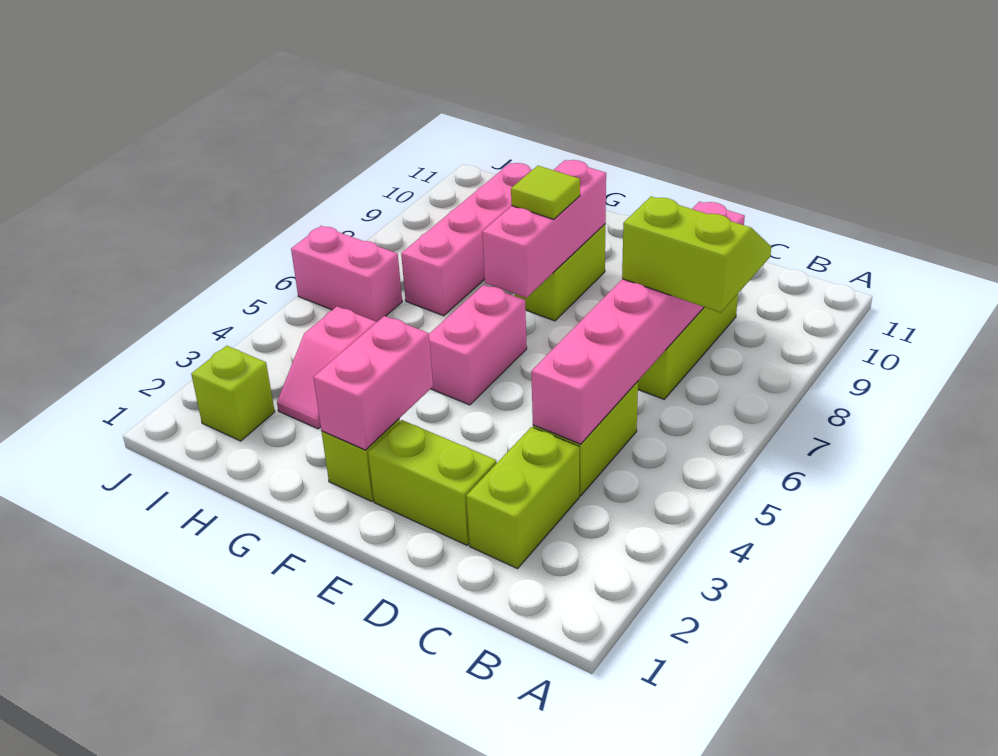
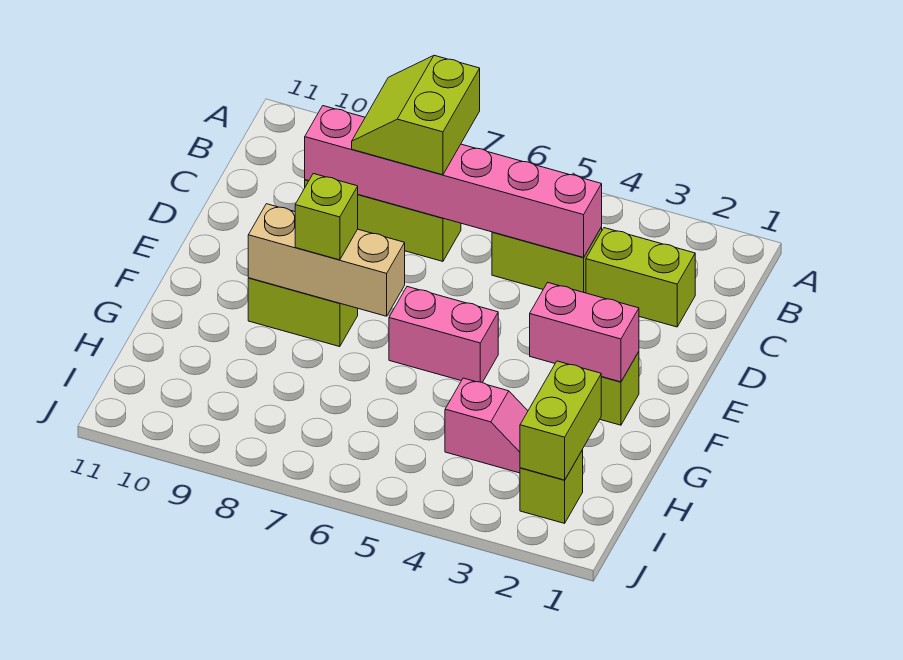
lime 1x2 brick [368,420,497,545] -> lime 1x2 brick moved to [520,361,601,480]
pink 1x3 brick [482,160,606,298] -> tan 1x3 brick [248,204,405,316]
lime 1x1 tile [511,166,580,219] -> lime 1x1 brick [295,174,358,260]
pink 1x4 brick [401,163,532,316] -> none
pink 1x2 brick [291,226,402,322] -> none

